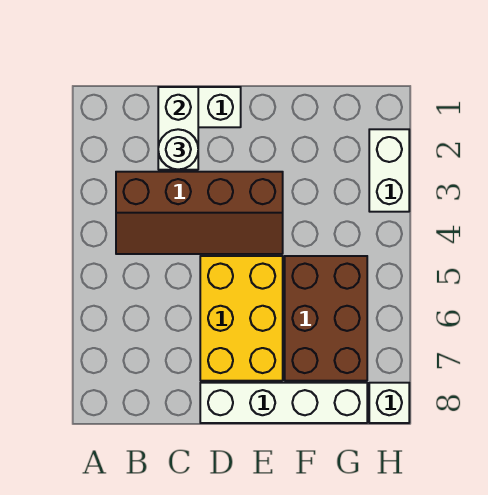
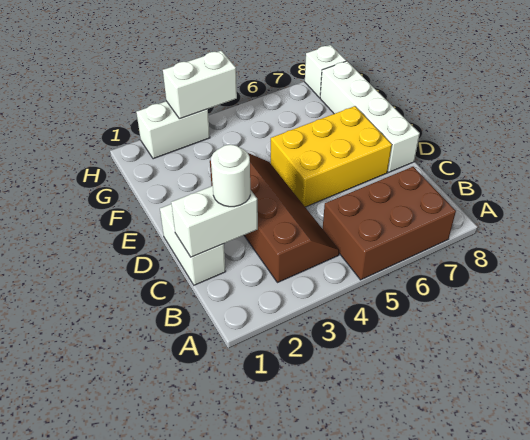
brown 2x3 brick [285,256,367,381] -> brown 2x3 brick moved to [323,167,456,280]
none -> white 1x2 brick [163,51,237,119]

